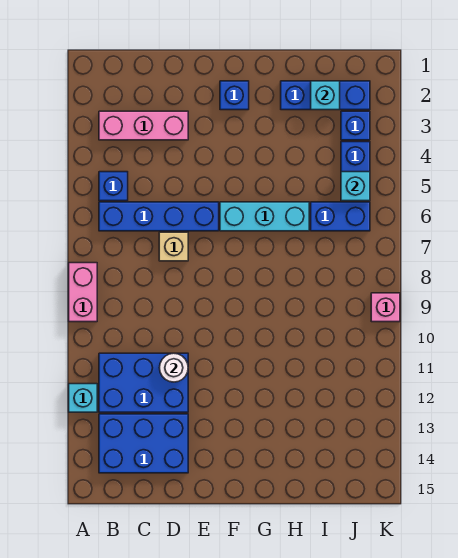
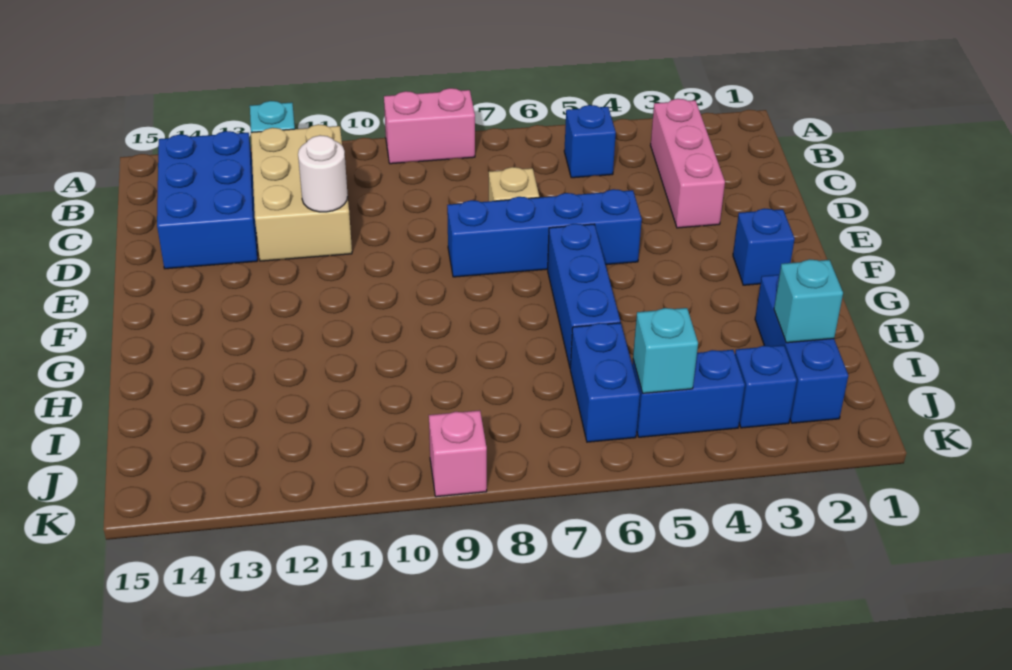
blue 1x4 brick [99,202,219,231] -> blue 1x4 brick turned to [447,189,642,277]
blue 2x3 brick [99,353,188,412] -> tan 2x3 brick [251,124,352,261]
cyan 1x3 brick [220,202,309,231] -> blue 1x3 brick [548,224,620,367]

